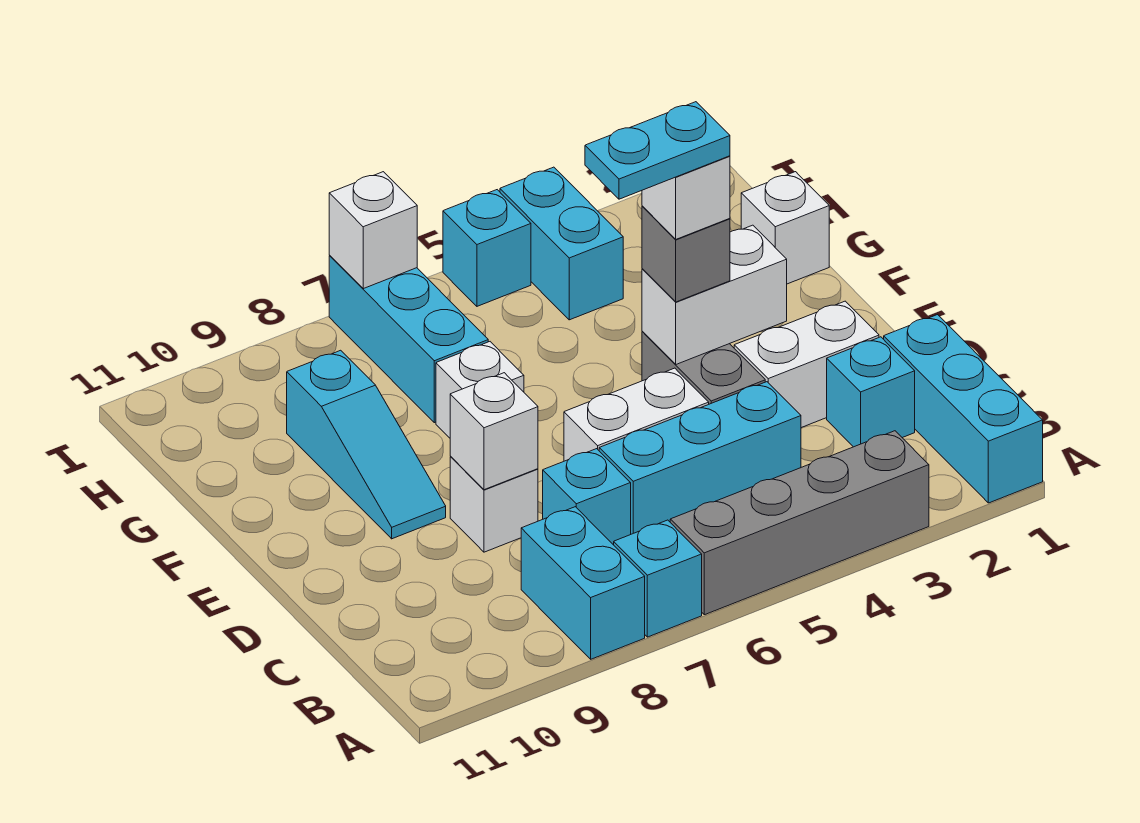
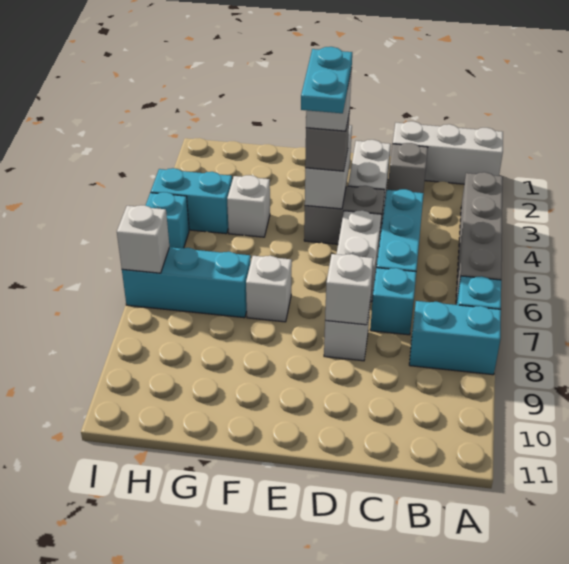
cyan 1x3 brick [884,315,1043,503] -> white 1x3 brick [393,121,503,184]
cyan 1x1 brick [827,337,915,447] -> grey 1x1 brick [388,143,428,193]
cyan 1x3 slope [287,350,446,539] -> none
white 1x1 brick [741,172,829,284] -> white 1x1 brick moved to [227,175,270,237]

